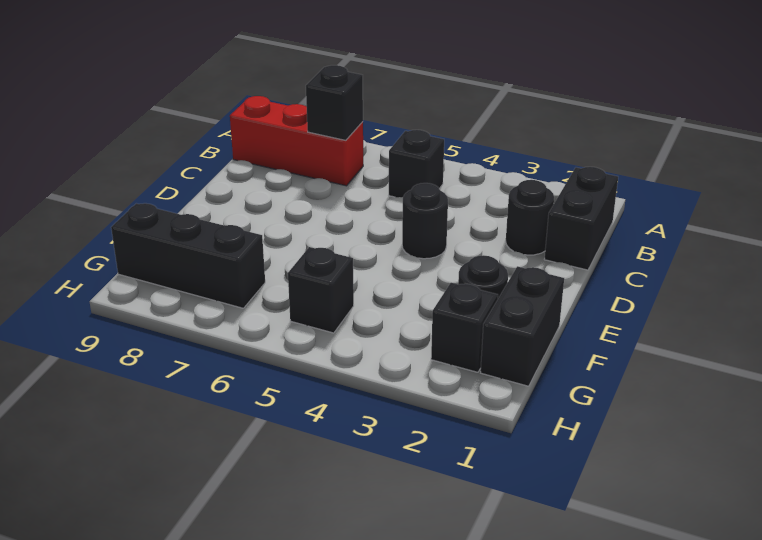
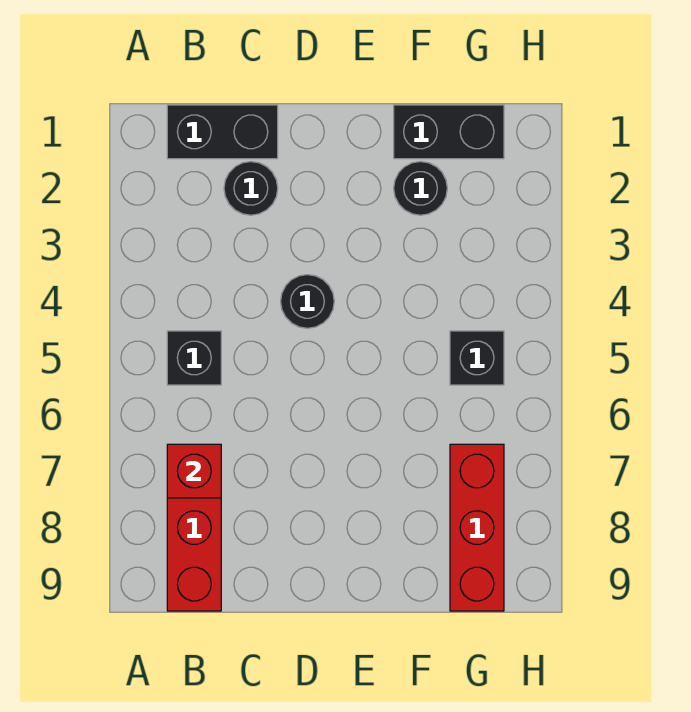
black 1x1 brick [306,65,363,140] -> red 1x1 brick [167,444,221,498]
black 1x1 brick [431,283,498,372] -> none
black 1x3 brick [111,203,265,308] -> red 1x3 brick [450,444,504,611]

